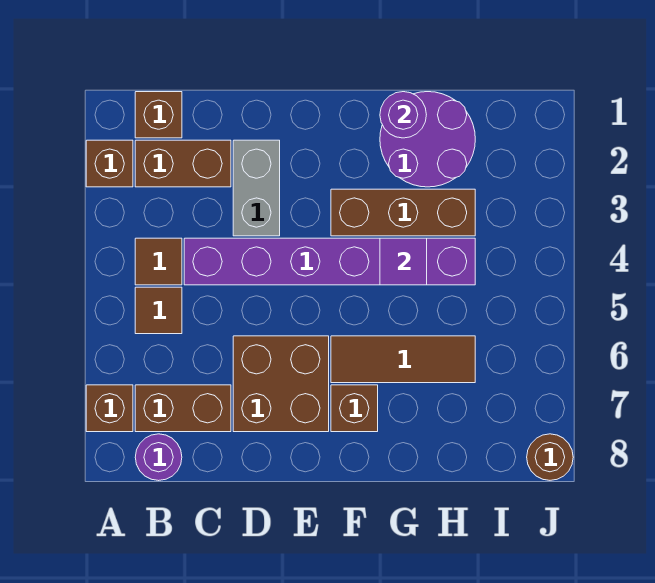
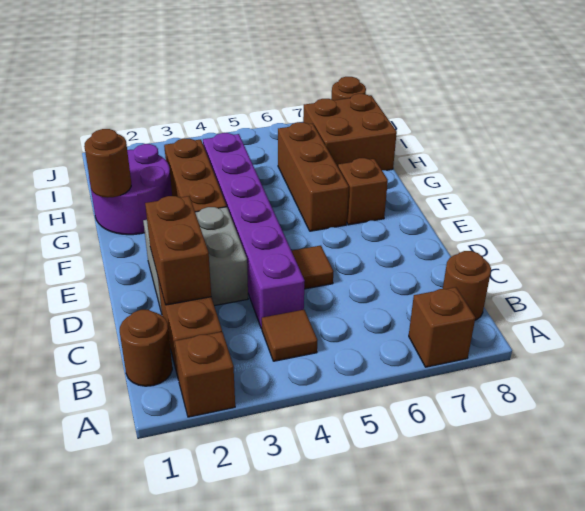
brown 1x1 brick [135,92,182,138] -> brown 1x1 round brick [120,310,172,386]
brown 1x1 tile [135,287,182,334] -> brown 1x1 tile moved to [292,246,334,289]
brown 1x2 brick [135,385,231,432] -> brown 1x2 brick moved to [145,196,211,305]
purple 1x1 round brick [135,434,182,481] -> brown 1x1 round brick [443,251,491,320]
grey 1x2 brick [233,140,280,236] -> grey 2x2 brick [143,207,248,313]
brown 2x2 brick [233,336,329,432] -> brown 2x2 brick moved to [303,94,397,170]
brown 1x3 tile [331,336,475,383] -> brown 1x3 brick [278,122,349,231]
purple 1x1 round brick [380,92,426,138] -> brown 1x1 round brick [84,129,131,198]
purple 1x1 tile [380,238,427,285] -> none

